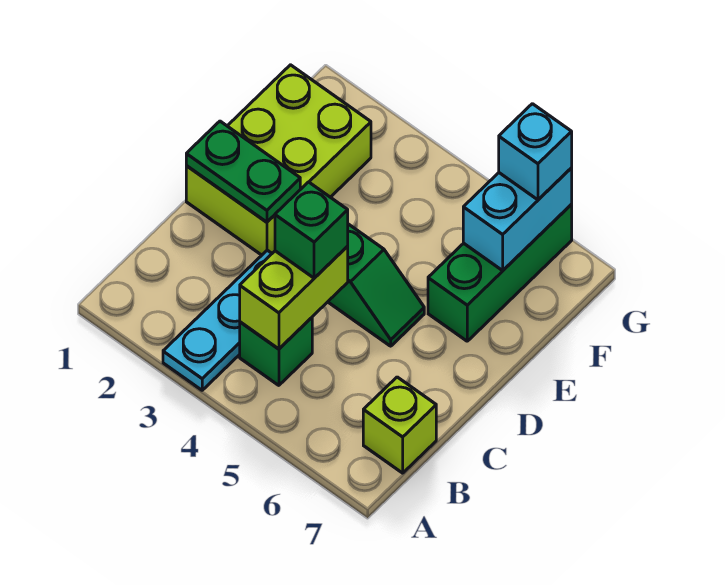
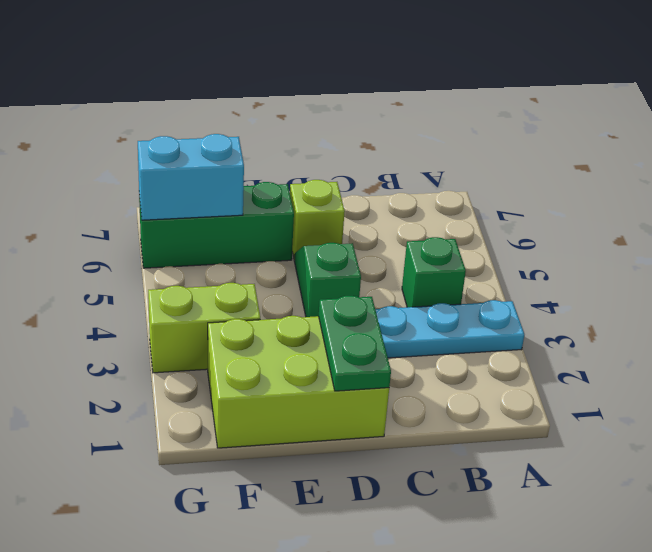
lime 1x2 brick [240,246,348,349] -> lime 1x2 brick moved to [148,283,260,373]
lime 1x1 brick [363,377,436,473] -> lime 1x1 brick moved to [290,180,345,260]
green 1x1 brick [275,182,348,278] -> none
cyan 1x1 brick [499,104,572,200] -> none

